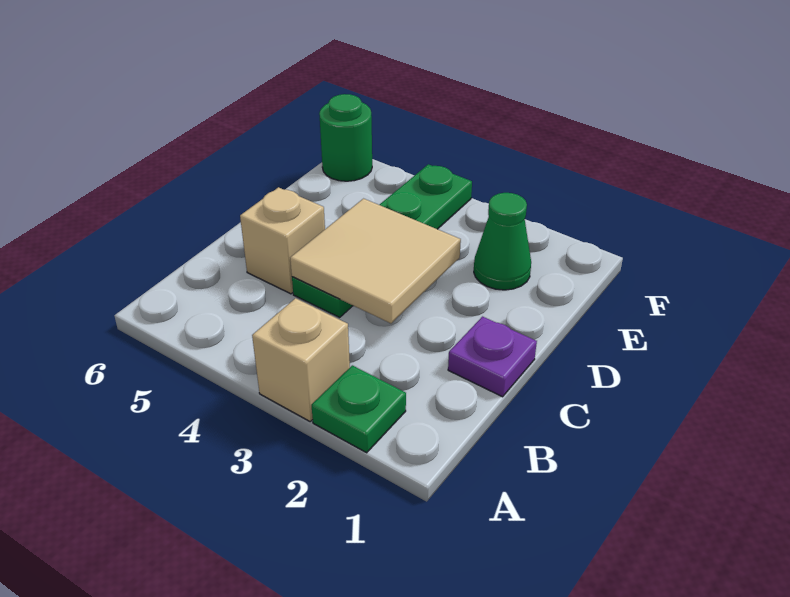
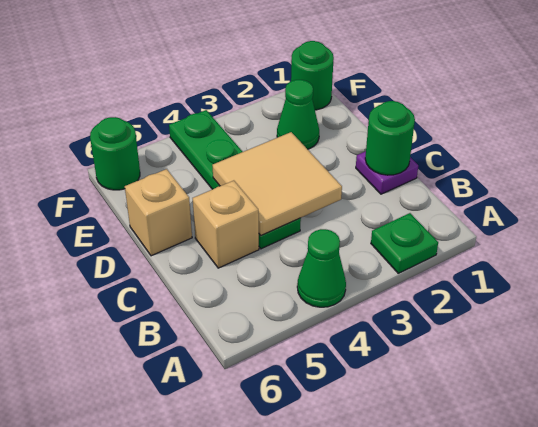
tan 1x1 brick [252,298,350,421] -> tan 1x1 brick moved to [125,169,192,256]
none -> green 1x1 cone [297,229,346,307]
none -> green 1x1 round brick [365,101,415,175]
none -> green 1x1 round brick [291,41,334,110]

